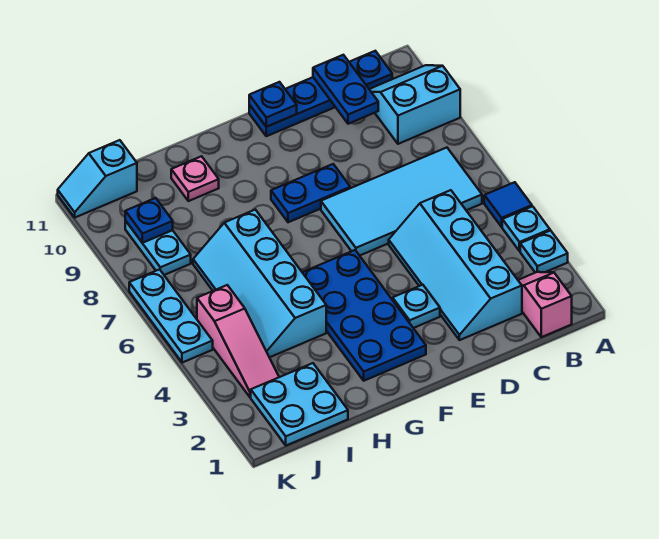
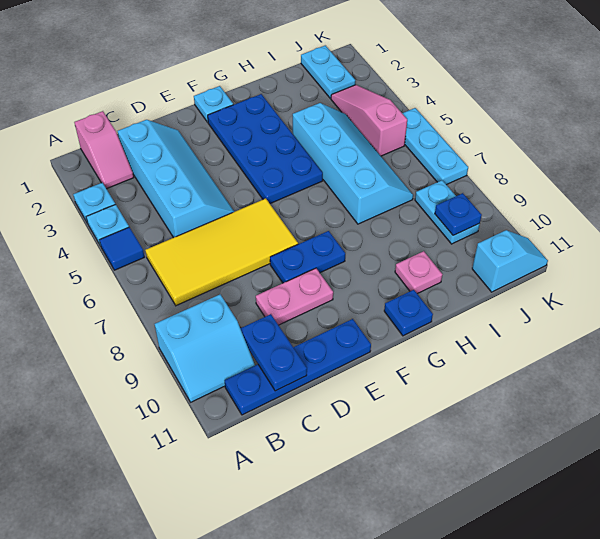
cyan 2x4 tile [321,148,482,256] -> yellow 2x4 tile [145,199,298,306]
none -> pink 1x2 plate [256,268,333,325]
cyan 1x1 plate [393,285,440,328] -> cyan 1x1 plate moved to [194,86,233,122]
blue 1x1 plate [249,82,297,127] -> blue 1x1 plate moved to [384,290,433,336]
cyan 2x2 plate [251,363,348,446] -> cyan 1x2 plate [301,45,355,98]

